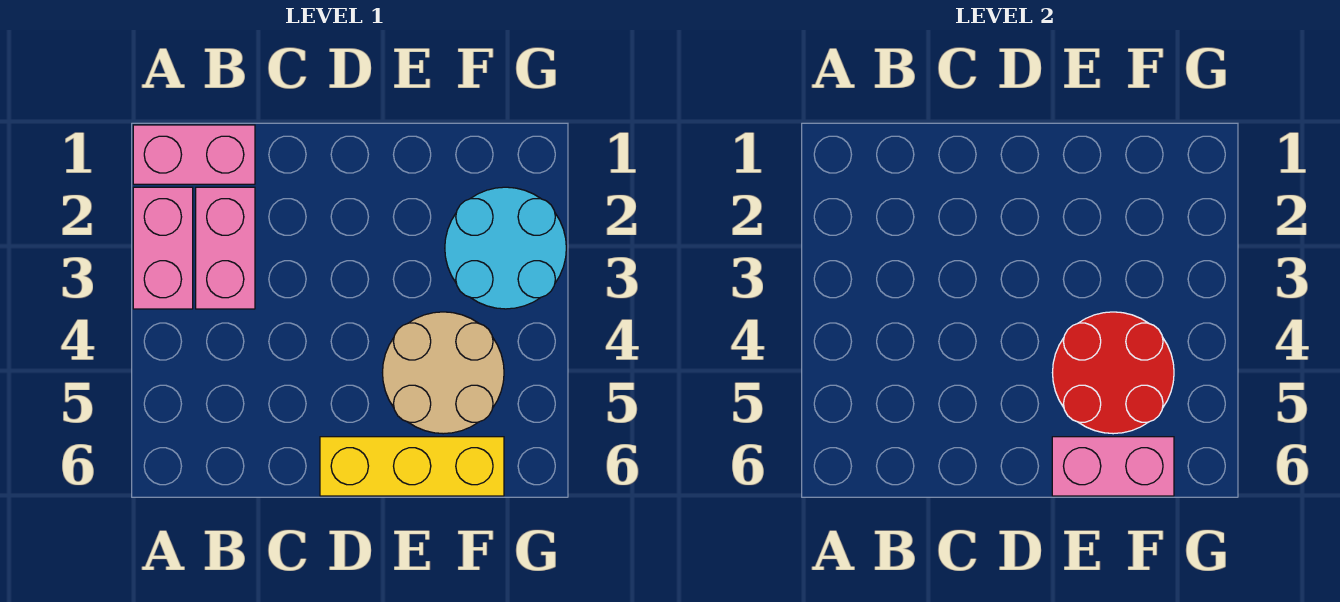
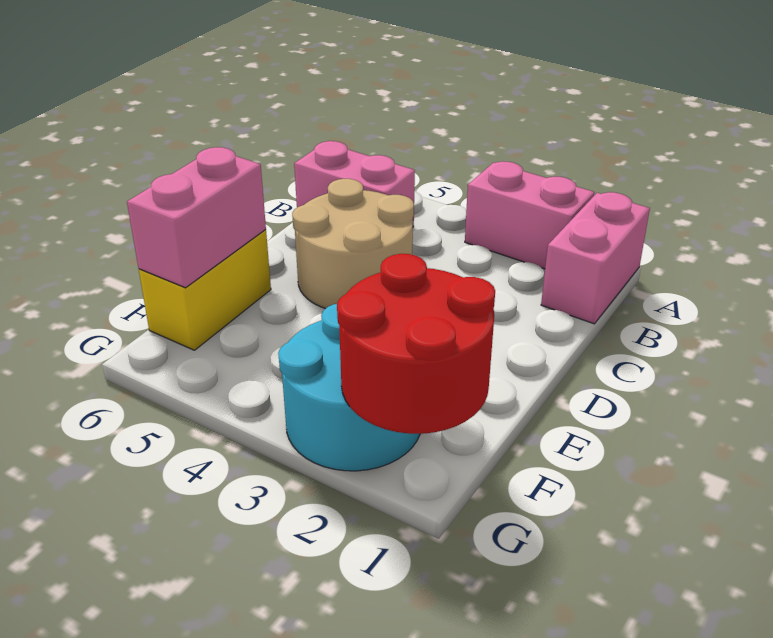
pink 1x2 brick [196,187,255,309] -> pink 1x2 brick moved to [294,141,415,227]
yellow 1x3 brick [320,437,504,496] -> yellow 1x2 brick [139,230,271,350]
tan 2x2 round brick [382,312,504,434] -> tan 2x2 round brick moved to [292,179,414,309]
red 2x2 round brick [1052,312,1174,434] -> red 2x2 round brick moved to [337,254,495,434]

